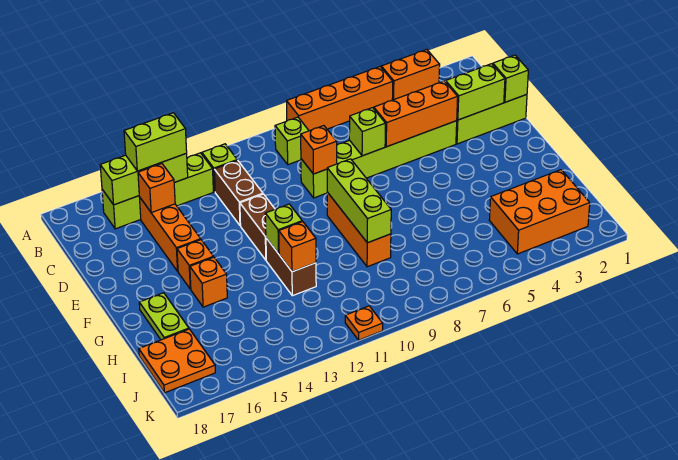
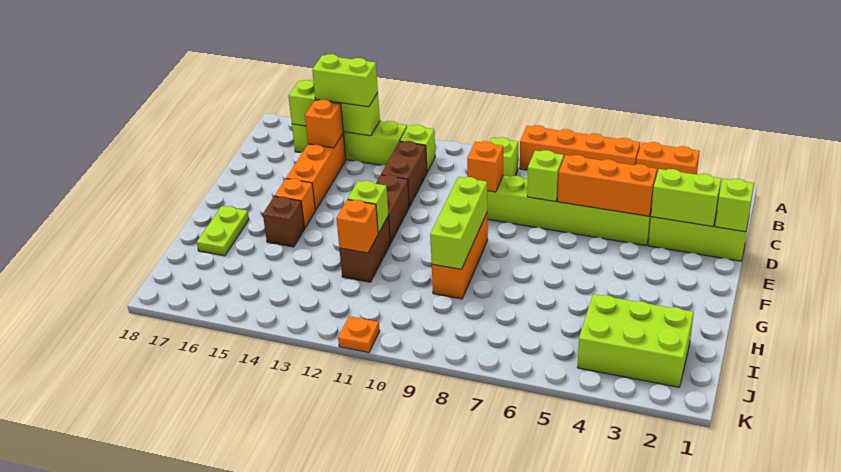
orange 1x1 brick [190,257,227,307] -> brown 1x1 brick [263,196,304,247]
orange 2x3 brick [489,170,590,254] -> lime 2x3 brick [577,294,694,387]
orange 2x2 plate [139,329,215,393] -> none

